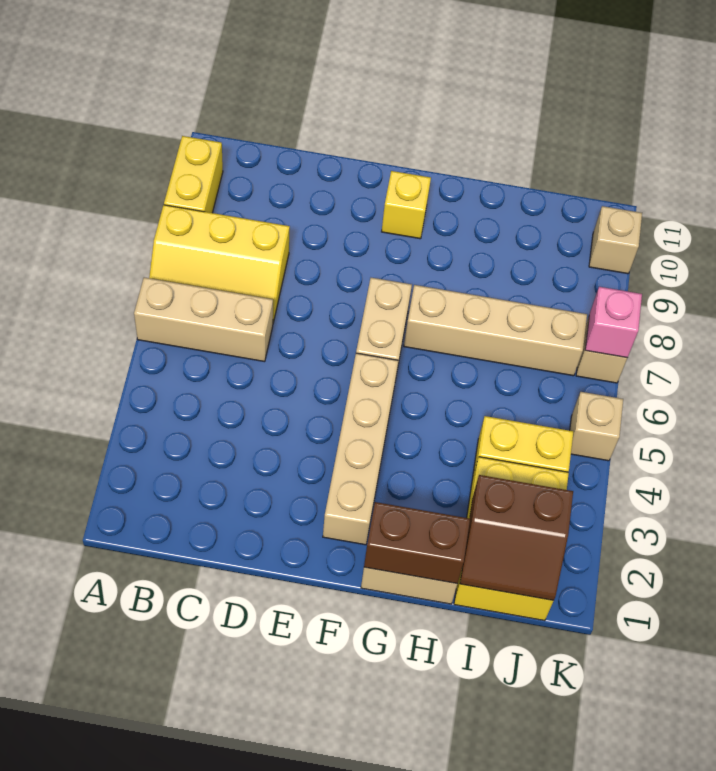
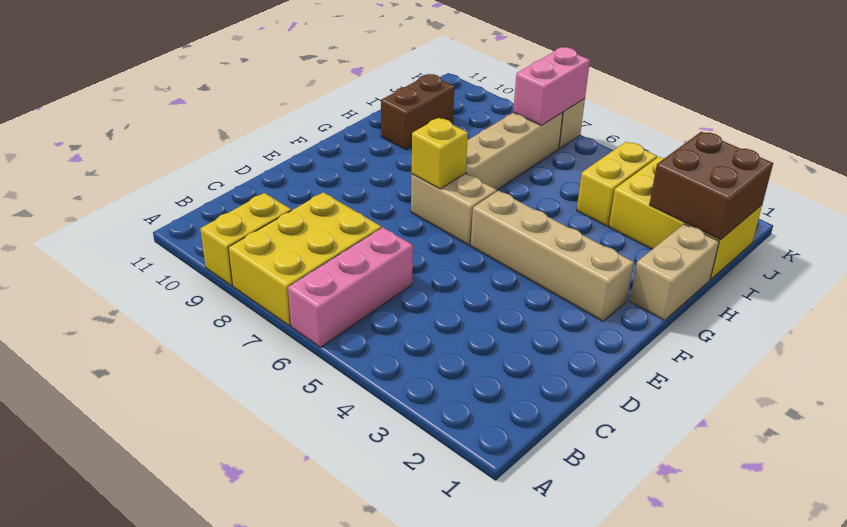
tan 1x3 brick [134,277,273,362] -> pink 1x3 brick [288,227,413,347]
yellow 2x3 slope [149,205,290,323] -> yellow 2x3 brick [228,192,381,326]
yellow 1x2 brick [164,136,223,213] -> yellow 1x2 brick turned to [200,193,291,286]
yellow 1x1 brick [382,171,431,239] -> yellow 1x1 brick moved to [412,118,468,189]
brown 1x2 brick [364,502,470,584] -> brown 1x2 brick moved to [381,74,455,150]
brown 2x2 slope [460,475,573,601] -> brown 2x2 brick [649,132,773,240]
tan 1x1 brick [570,392,623,461] -> none
pink 1x1 brick [585,287,642,358] -> pink 1x2 brick [513,47,590,126]
tan 1x1 brick [589,206,642,274] -> none

